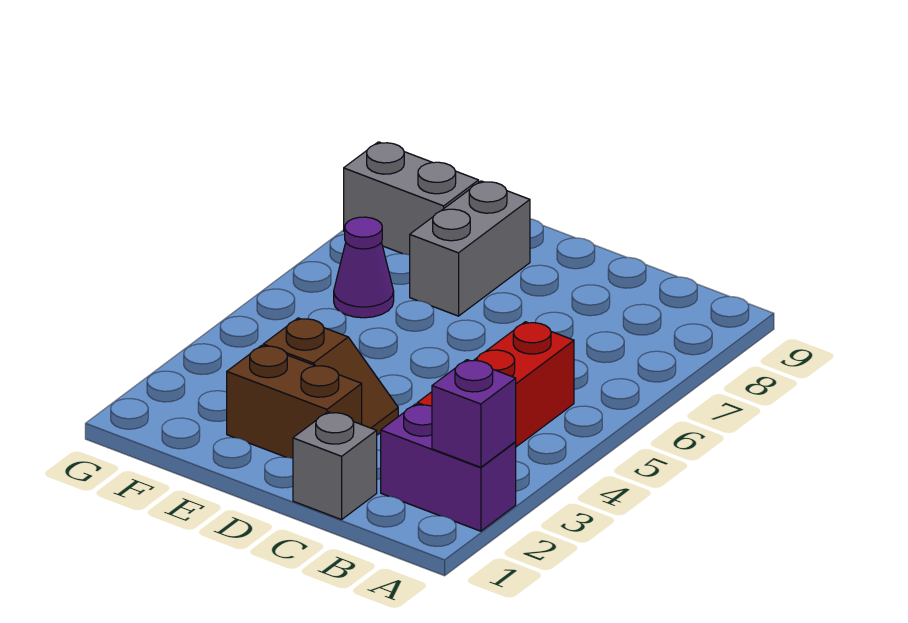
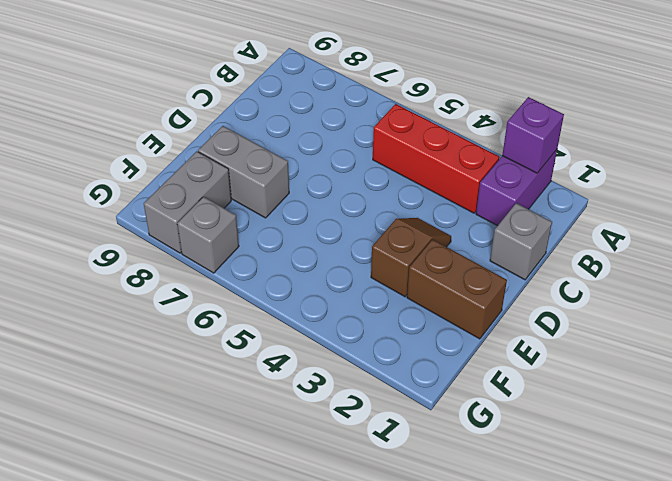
brown 1x2 brick [227,345,362,458] -> brown 1x2 brick turned to [407,240,507,339]
purple 1x1 cone [334,217,394,318] -> none
none -> grey 1x1 brick [177,197,239,273]

